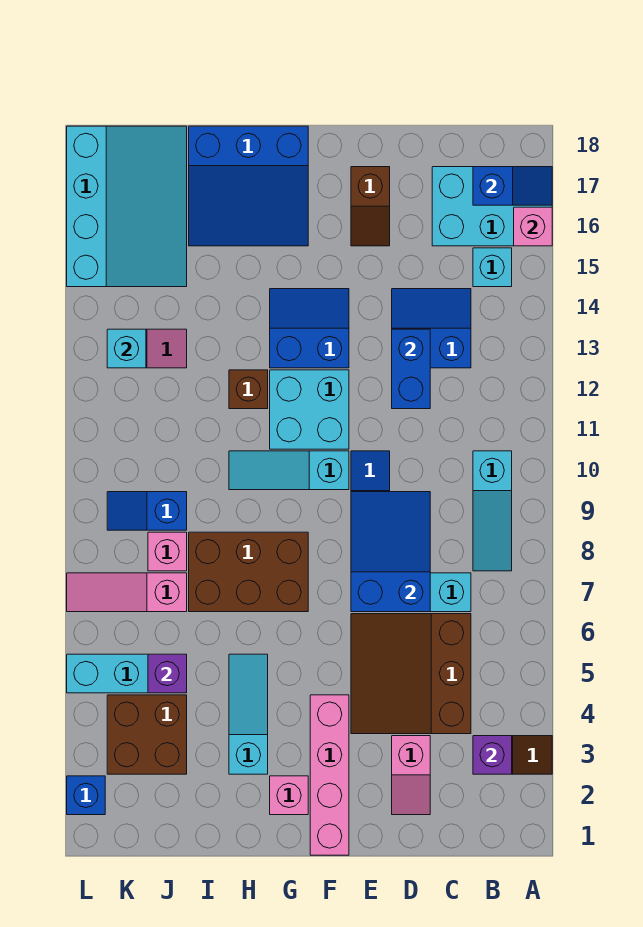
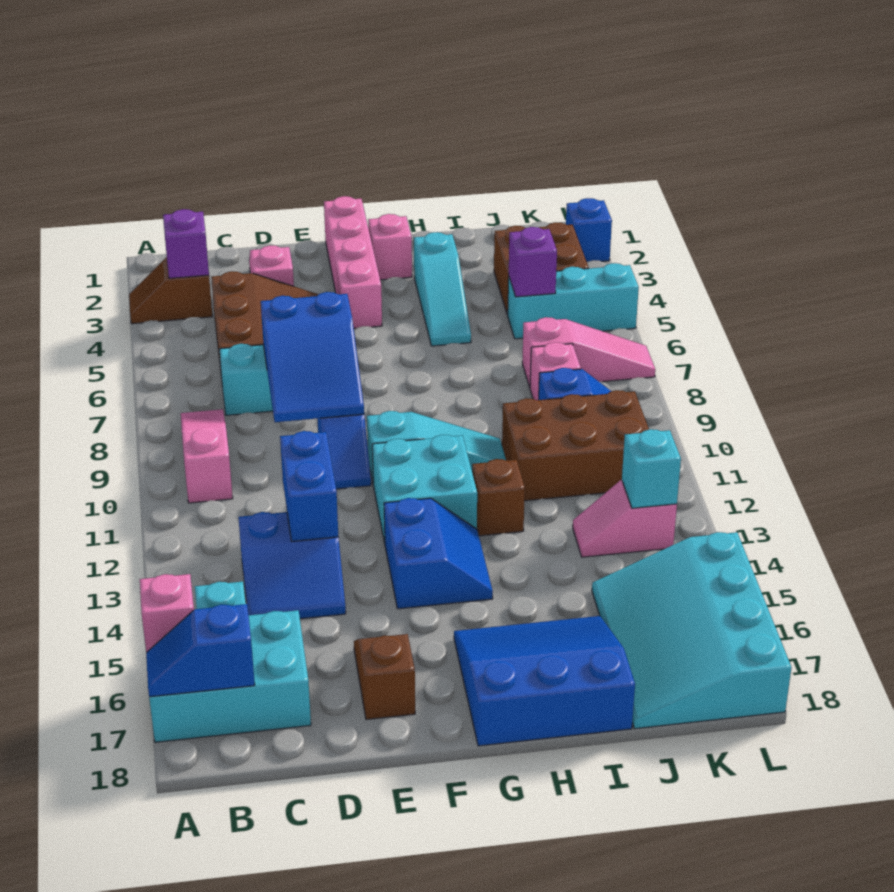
cyan 1x3 slope [473,451,512,571] -> pink 1x3 slope [181,409,233,503]
blue 2x2 slope [270,289,349,368] -> blue 2x2 slope turned to [384,498,493,609]
brown 2x3 brick [189,532,308,612] -> brown 2x3 brick moved to [502,390,649,501]

